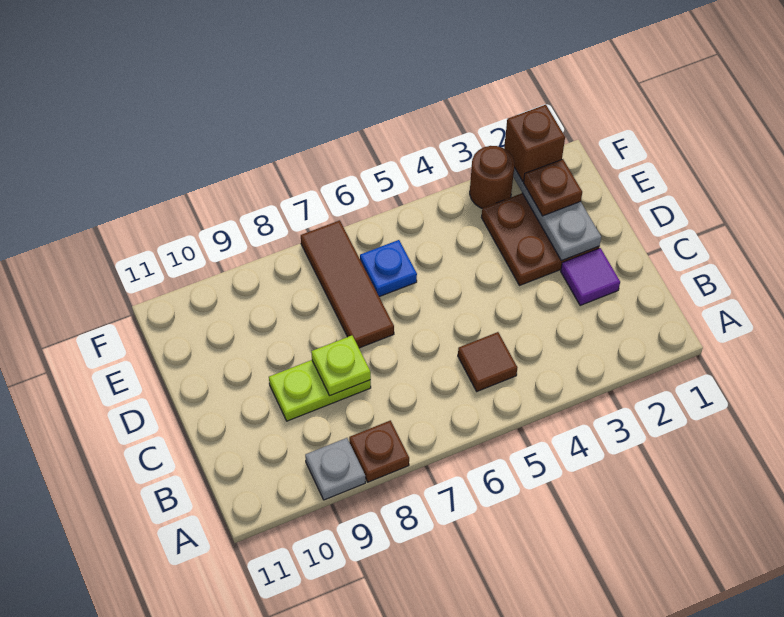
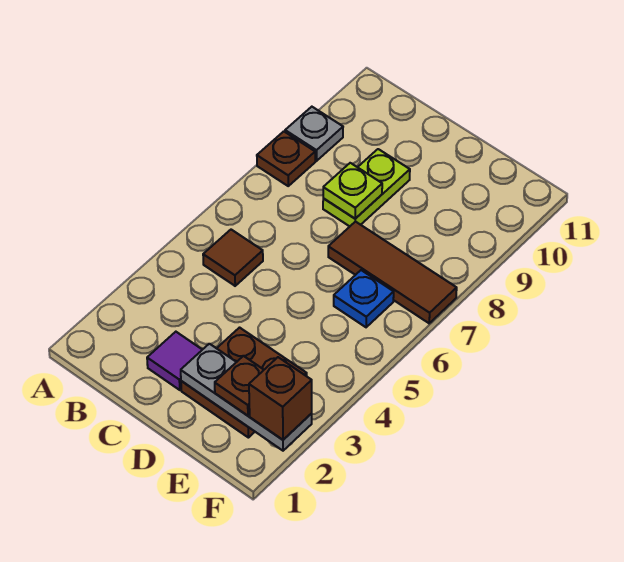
brown 1x1 round brick [470,146,514,208] -> none

